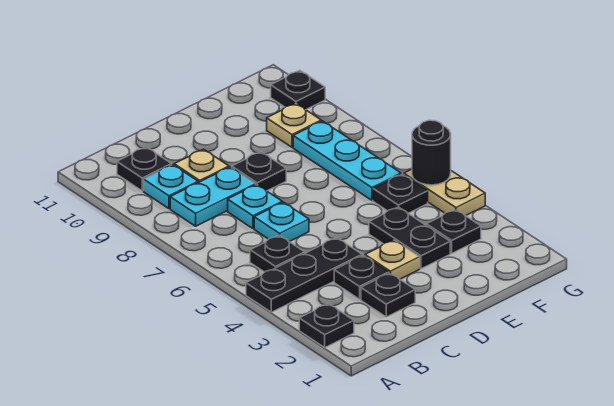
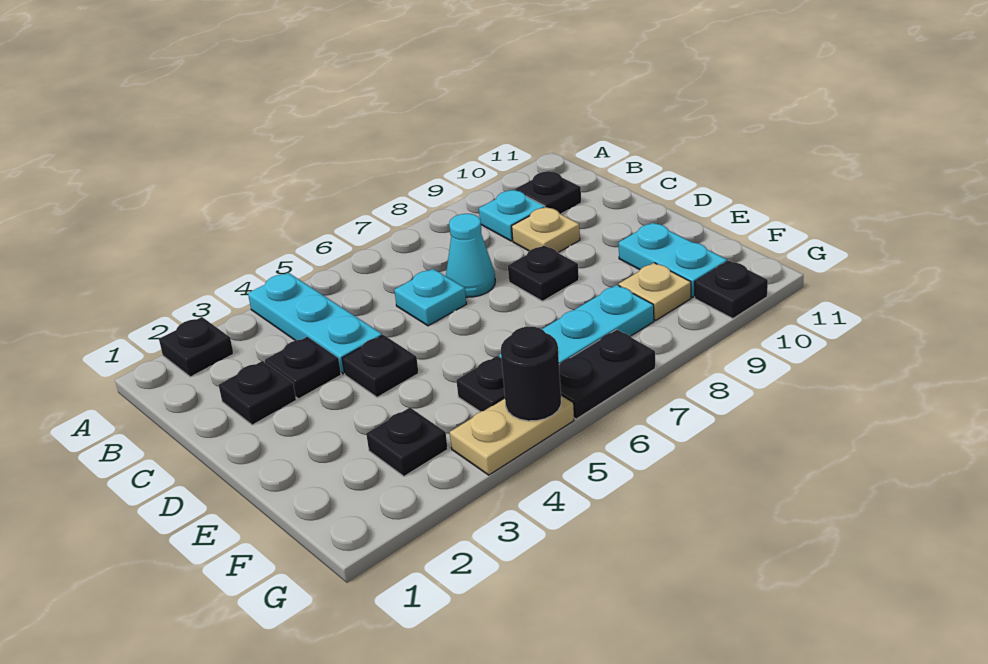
black 1x3 plate [246,238,362,312] -> cyan 1x3 plate [248,273,382,374]
black 1x1 plate [250,235,305,272] -> black 1x1 plate moved to [342,335,419,397]
cyan 1x2 plate [170,167,256,226] -> cyan 1x2 plate moved to [619,223,727,297]
cyan 1x1 plate [228,185,282,229] -> cyan 1x1 cone [446,214,495,297]
tan 1x1 plate [365,240,420,279] -> none
black 1x2 plate [369,207,450,269] -> black 1x2 plate moved to [559,330,655,419]

